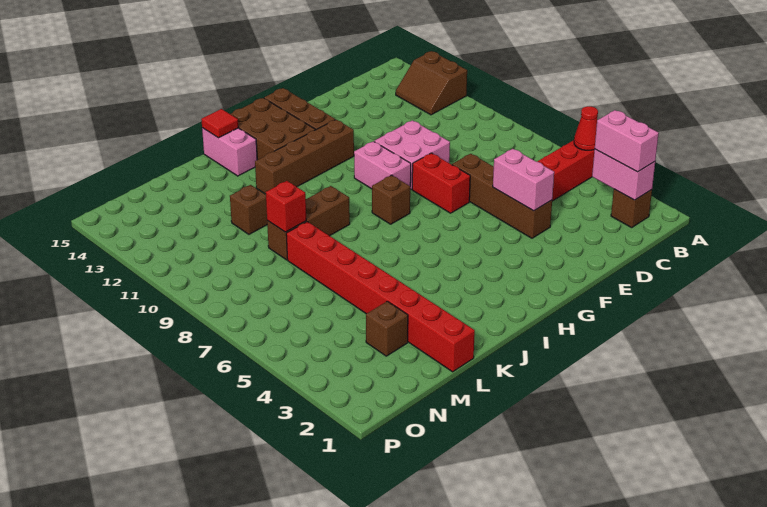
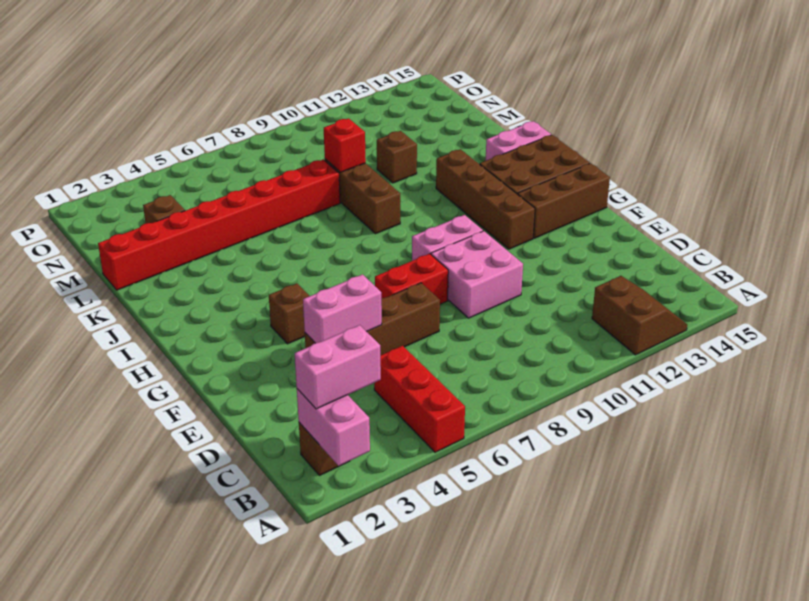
red 1x1 cone [574,106,598,150] -> none
brown 2x2 slope [396,51,467,115] -> brown 2x2 slope turned to [592,276,687,355]
pink 1x2 brick [592,149,655,200] -> pink 1x2 brick turned to [297,389,370,466]
brown 1x1 brick [372,175,410,224] -> brown 1x1 brick moved to [269,283,309,344]
red 1x1 tile [201,109,239,138] -> none

